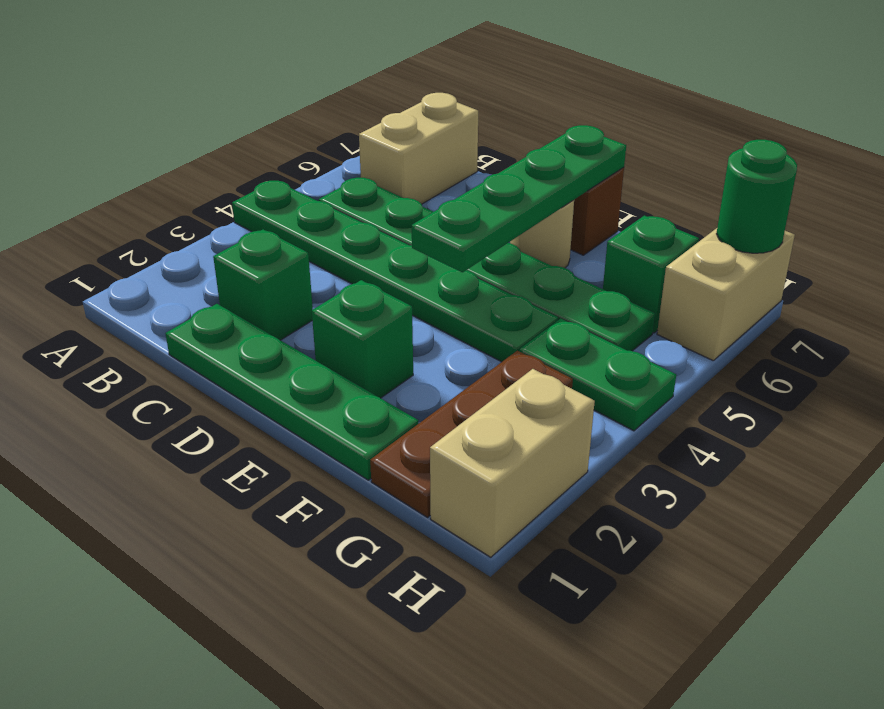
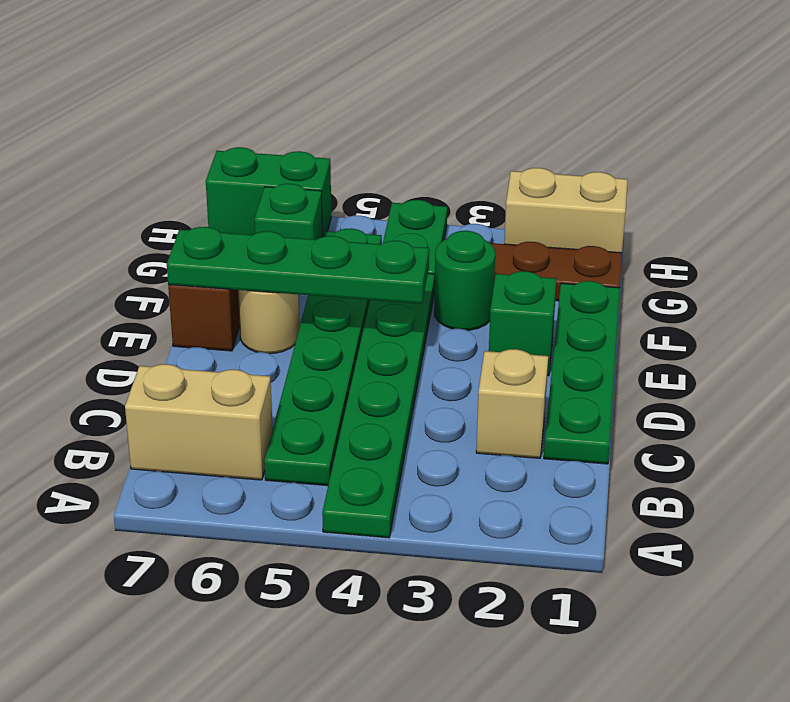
green 1x1 brick [213,229,313,340] -> tan 1x1 brick [476,349,548,458]
tan 1x2 brick [657,228,795,360] -> green 1x2 brick [206,147,331,237]
green 1x1 round brick [717,140,797,253] -> green 1x1 round brick moved to [434,231,495,330]

